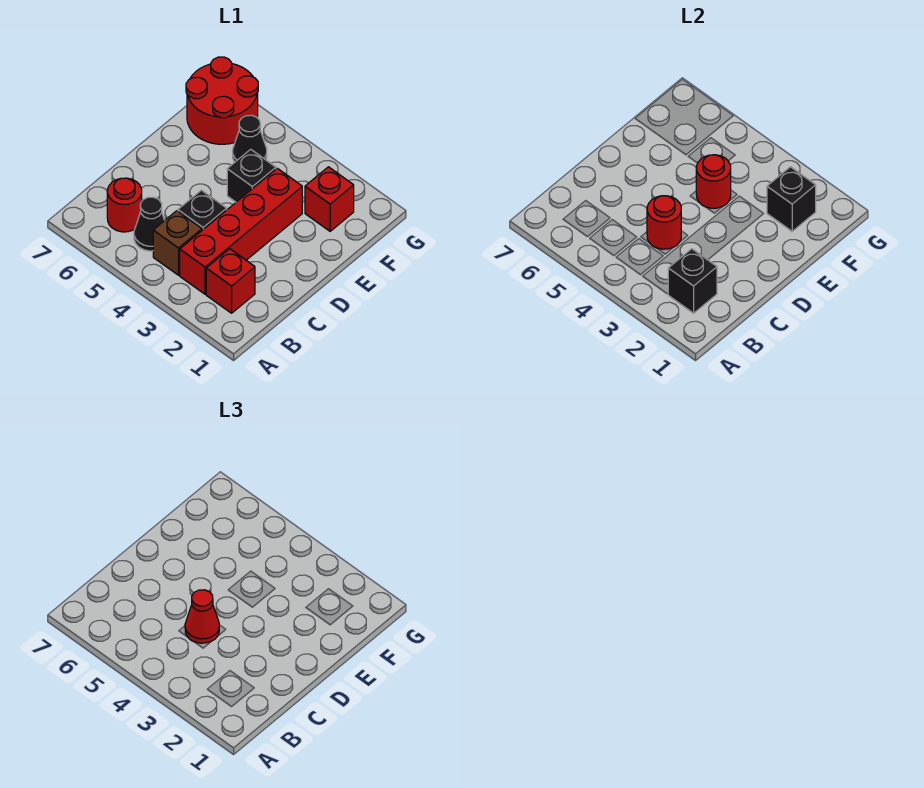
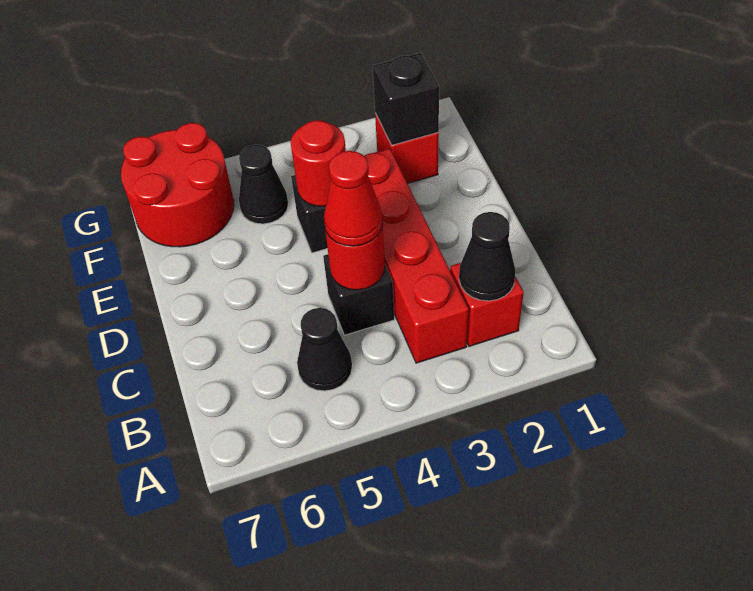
black 1x1 brick [668,249,717,313] -> black 1x1 cone [459,212,515,301]
brown 1x1 brick [153,211,202,275] -> none
red 1x1 round brick [107,178,142,232] -> none

